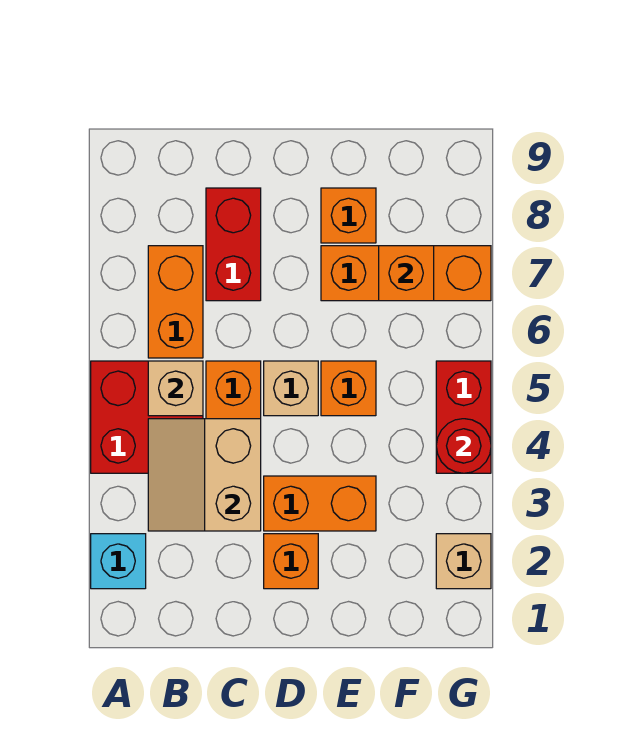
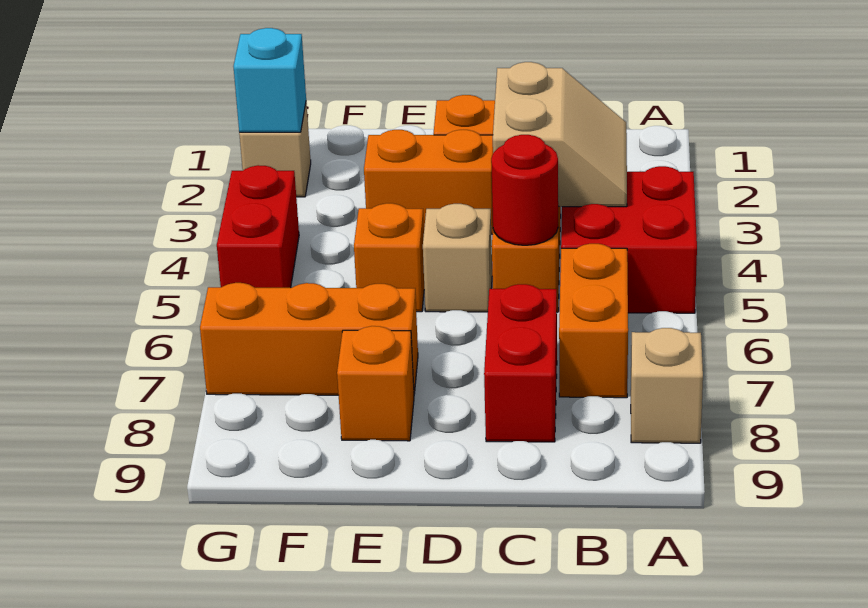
cyan 1x1 brick [91,534,146,589] -> cyan 1x1 brick moved to [233,28,306,132]
tan 1x1 brick [148,361,203,416] -> tan 1x1 brick moved to [631,328,703,443]
orange 1x1 brick [379,246,434,301] -> none
red 1x1 round brick [436,419,491,473] -> red 1x1 round brick moved to [491,135,558,245]

